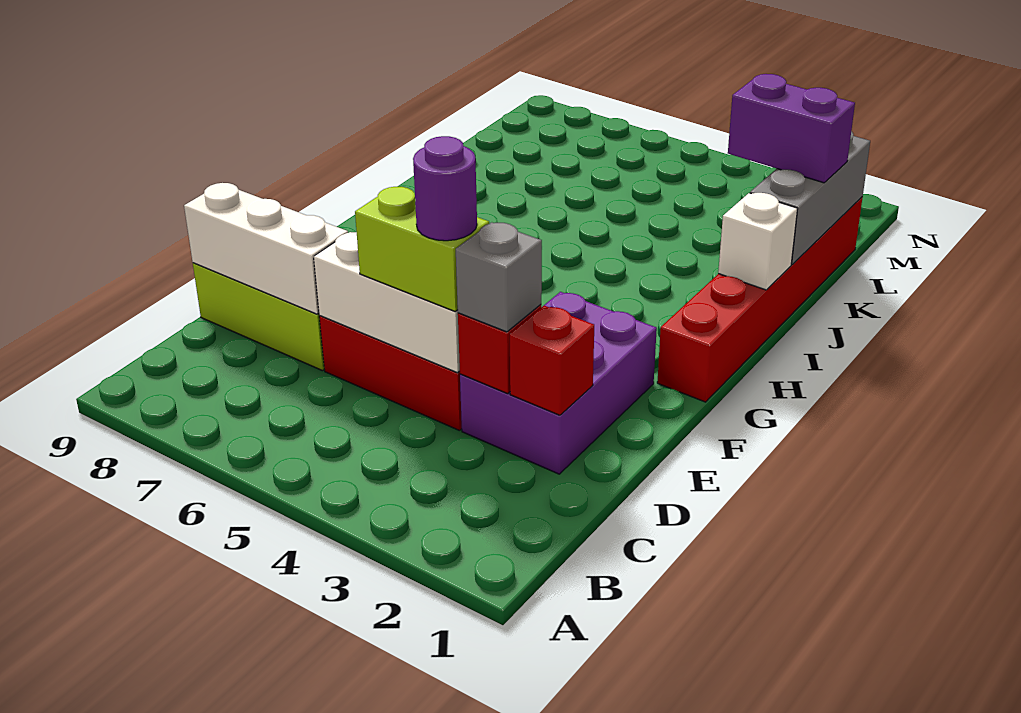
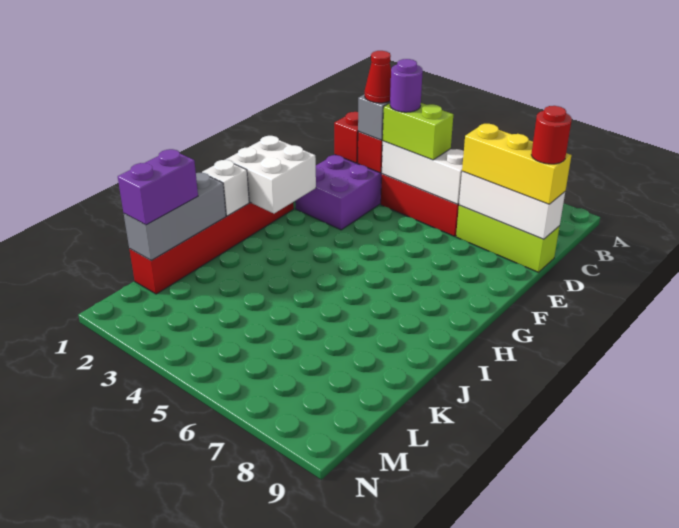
none -> red 1x1 cone [365,51,391,103]
none -> yellow 1x3 brick [462,124,571,204]
none -> red 1x1 round brick [531,106,572,164]
none -> white 2x2 brick [226,136,316,213]
purple 1x2 brick [728,74,855,183] -> purple 1x2 brick turned to [118,149,198,225]

